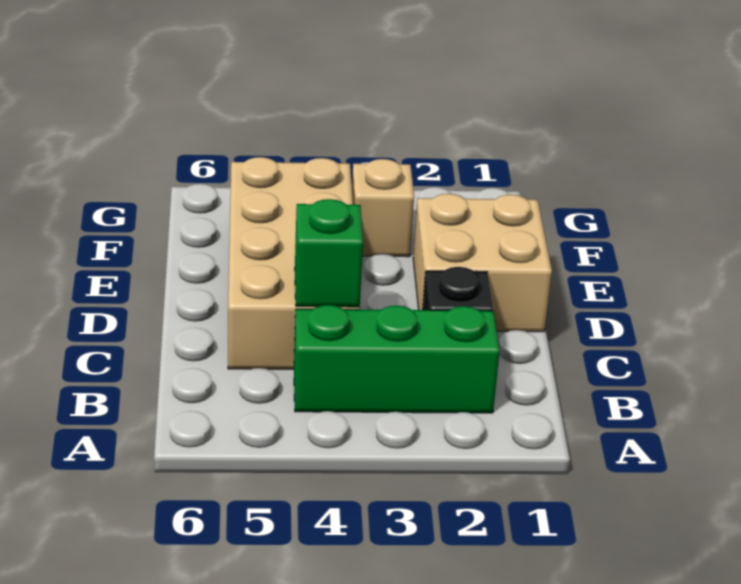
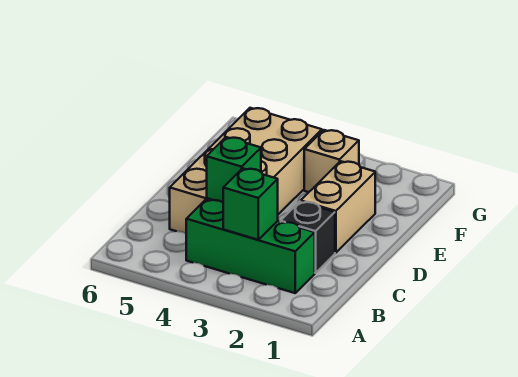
none -> green 1x1 brick [223,168,278,240]
tan 2x2 brick [413,194,552,332] -> tan 1x2 brick [301,161,375,253]

